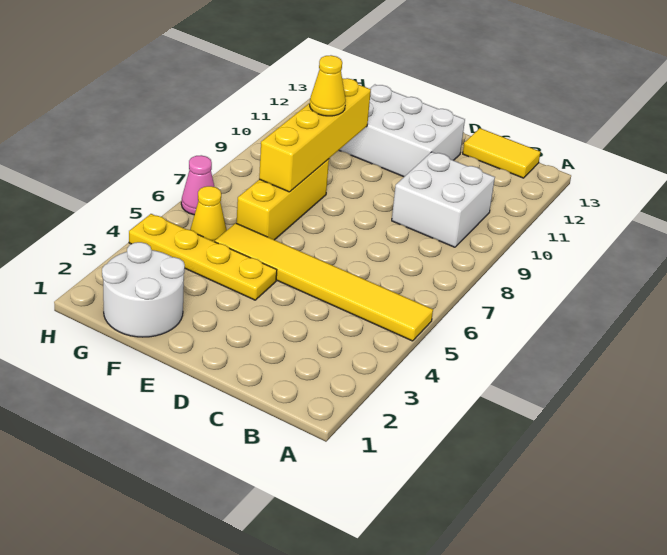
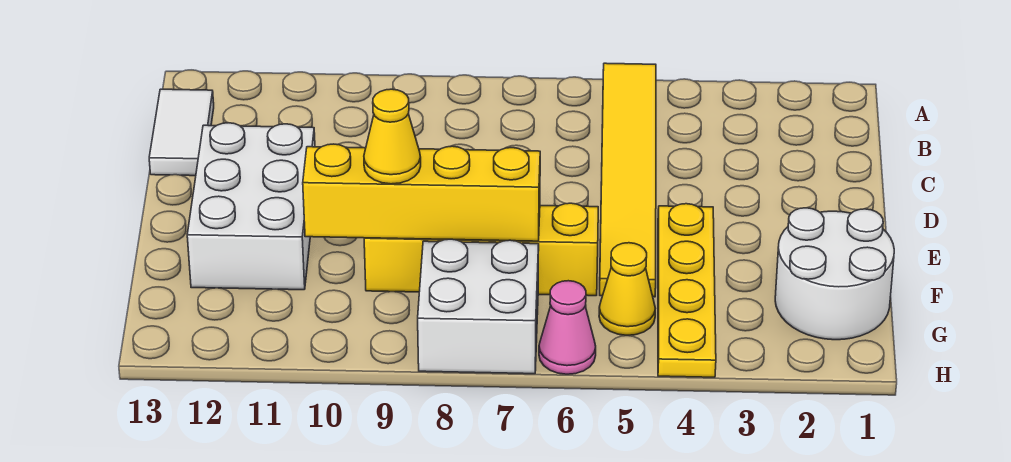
white 2x2 brick [392,152,495,247] -> white 2x2 brick moved to [418,239,539,374]
yellow 1x2 tile [463,128,540,178] -> white 1x2 tile [149,89,214,176]
yellow 1x3 brick [237,159,329,240] -> yellow 1x4 brick [364,203,598,296]

